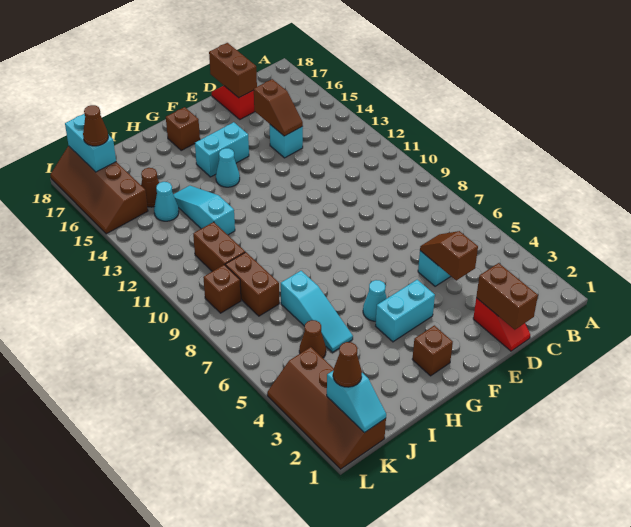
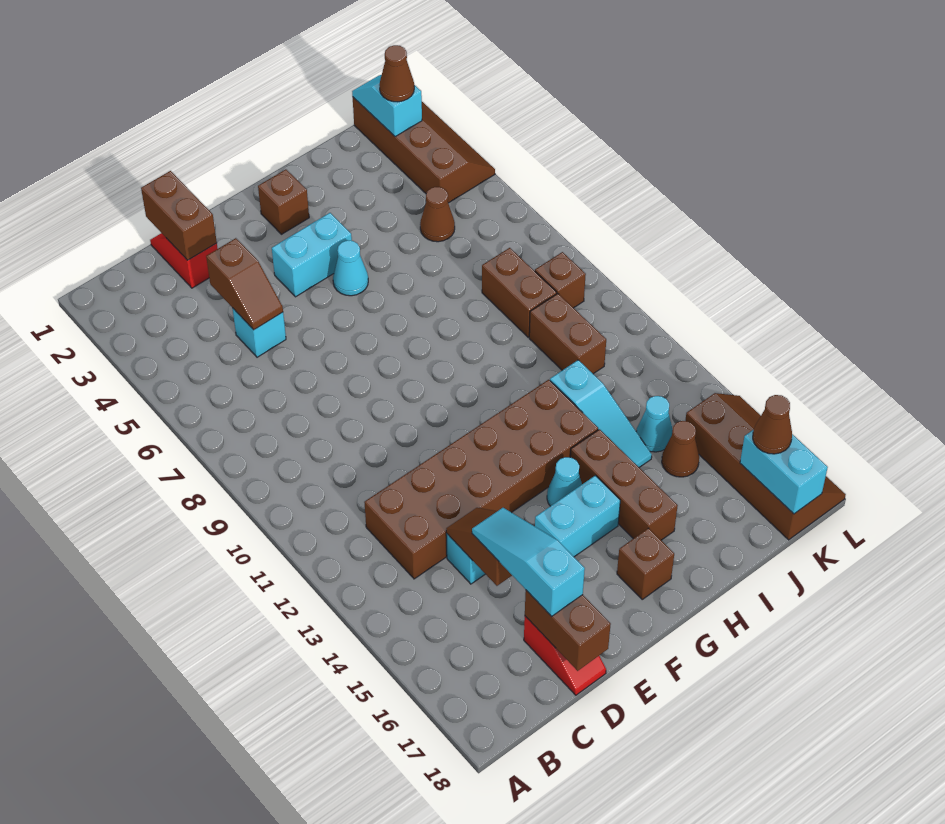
none -> brown 2x6 brick [364,380,598,579]
none -> brown 1x3 brick [570,429,678,540]
cyan 1x3 slope [281,271,353,352] -> cyan 1x3 slope moved to [472,508,585,616]

